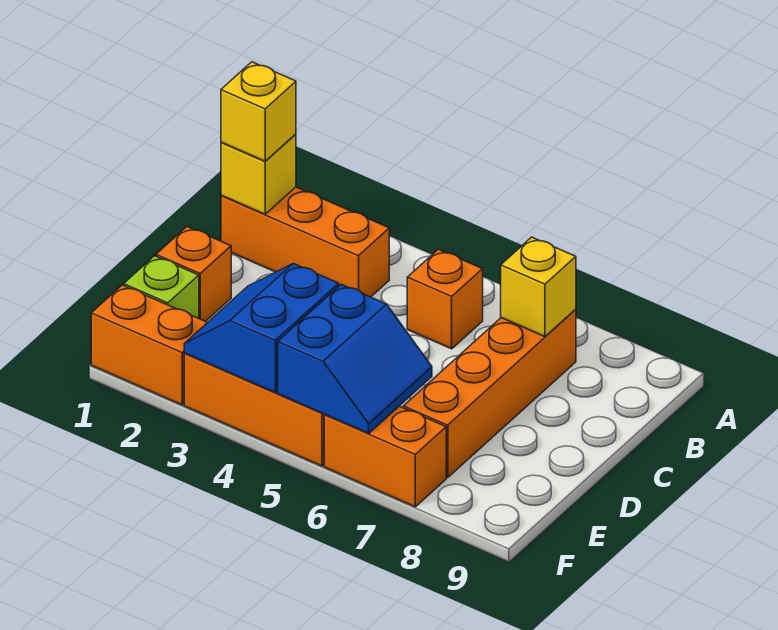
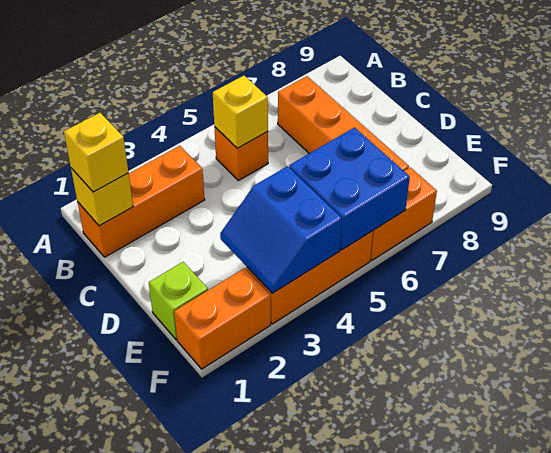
yellow 1x1 brick [501,237,576,337] -> yellow 1x1 brick moved to [213,76,268,148]
orange 1x1 brick [156,227,231,321] -> none
blue 2x2 slope [278,284,432,433] -> blue 2x2 brick [289,128,410,250]

